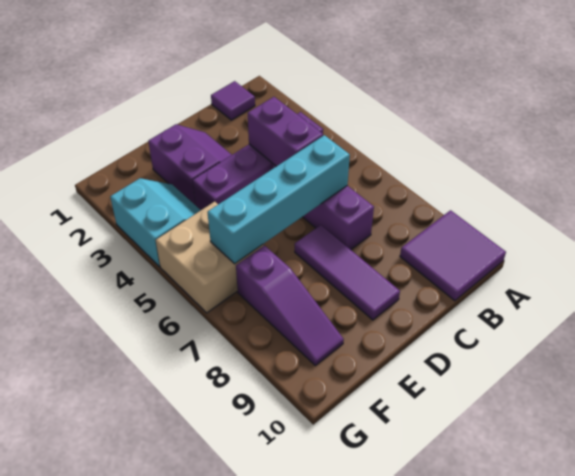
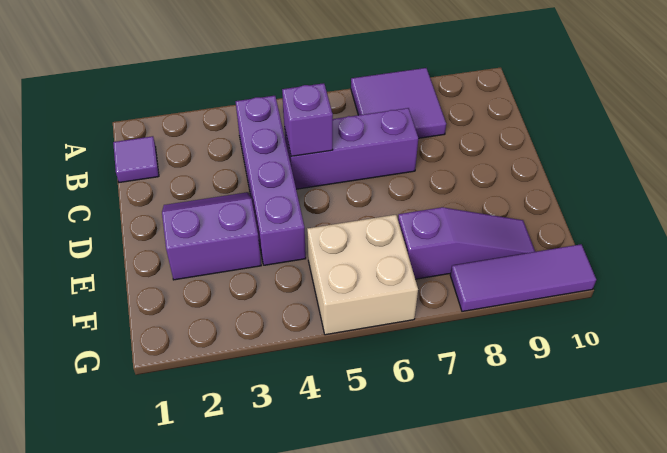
purple 2x2 tile [400,210,506,301] -> purple 2x2 tile moved to [351,68,446,138]
purple 1x2 brick [248,97,323,166] -> purple 1x1 brick [282,83,333,156]
cyan 1x4 brick [208,135,350,264] -> none
purple 1x3 tile [295,225,400,320] -> purple 1x3 tile moved to [450,244,596,311]
cyan 2x2 slope [110,178,201,267] -> none

